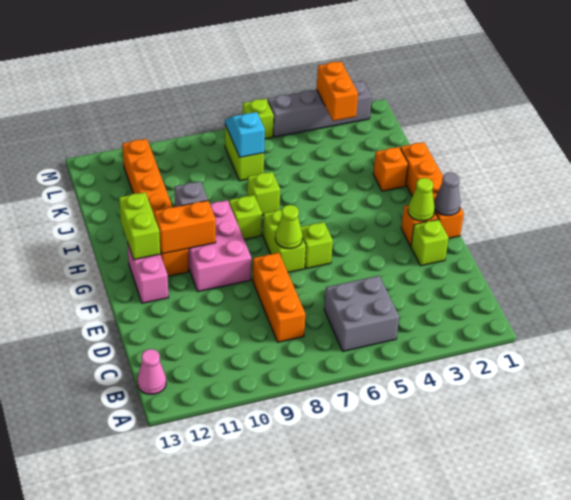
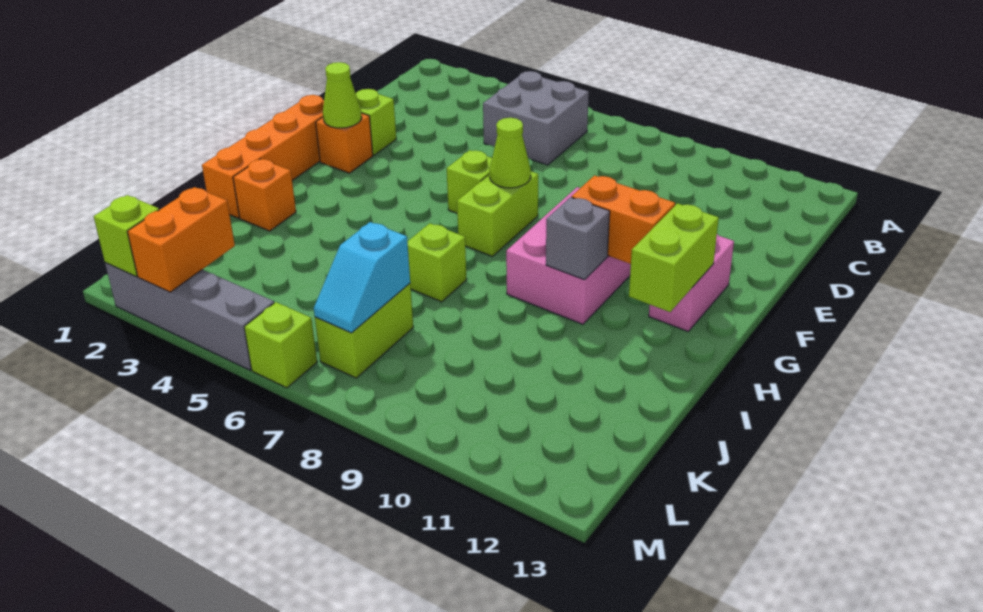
pink 1x1 cone [137,349,166,394] -> none
orange 1x3 brick [253,253,305,342] -> none
grey 1x1 cone [434,173,461,216] -> none
orange 1x6 brick [122,139,189,276] -> none
lime 1x1 brick [229,195,262,239] -> lime 1x1 brick moved to [94,195,159,276]

